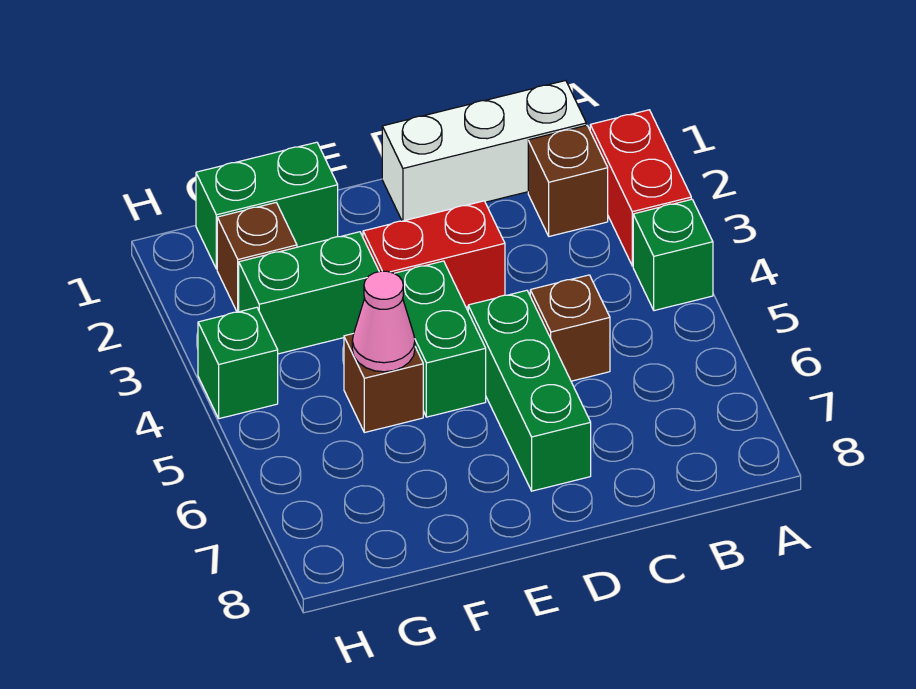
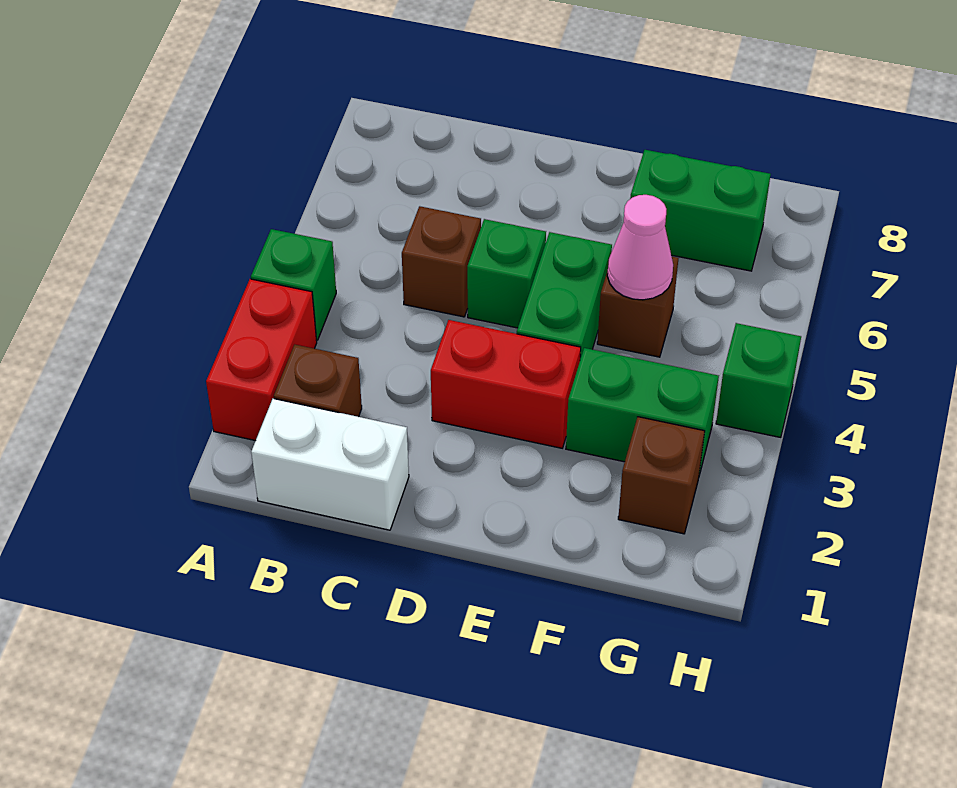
white 1x3 brick [382,81,586,221] -> white 1x2 brick [251,399,409,530]
green 1x3 brick [468,290,591,491] -> green 1x1 brick [467,219,546,328]
green 1x2 brick [196,142,338,269] -> green 1x2 brick moved to [630,150,771,271]

